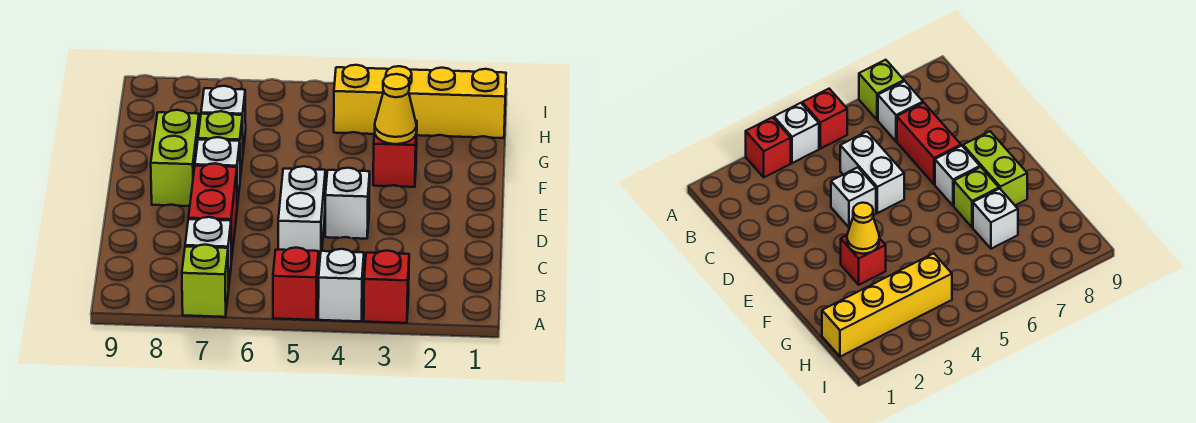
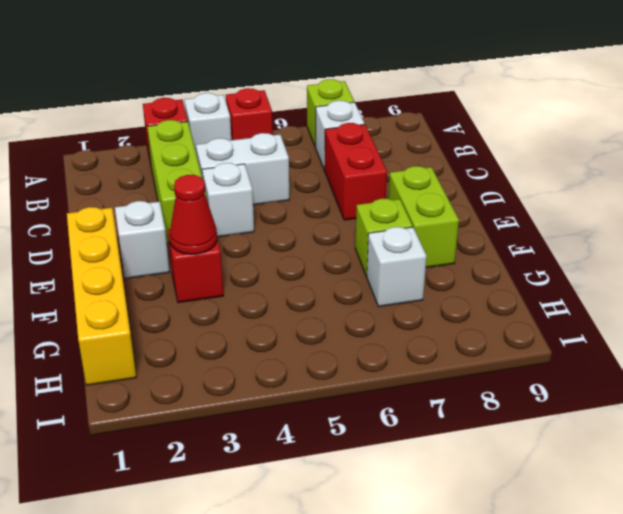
none -> lime 1x3 brick [147,120,207,244]
white 1x2 brick [278,166,325,264] -> white 1x2 brick turned to [196,133,289,205]
white 1x1 brick [195,137,240,206] -> white 1x1 brick moved to [115,201,169,279]
yellow 1x1 cone [375,74,416,144] -> red 1x1 cone [170,175,217,254]
yellow 1x4 brick [334,65,506,138] -> yellow 1x4 brick turned to [67,207,136,385]

